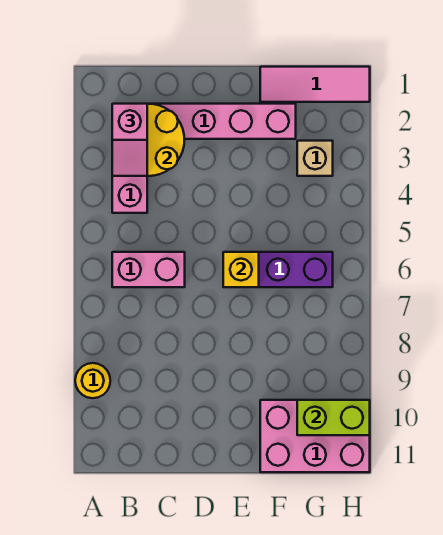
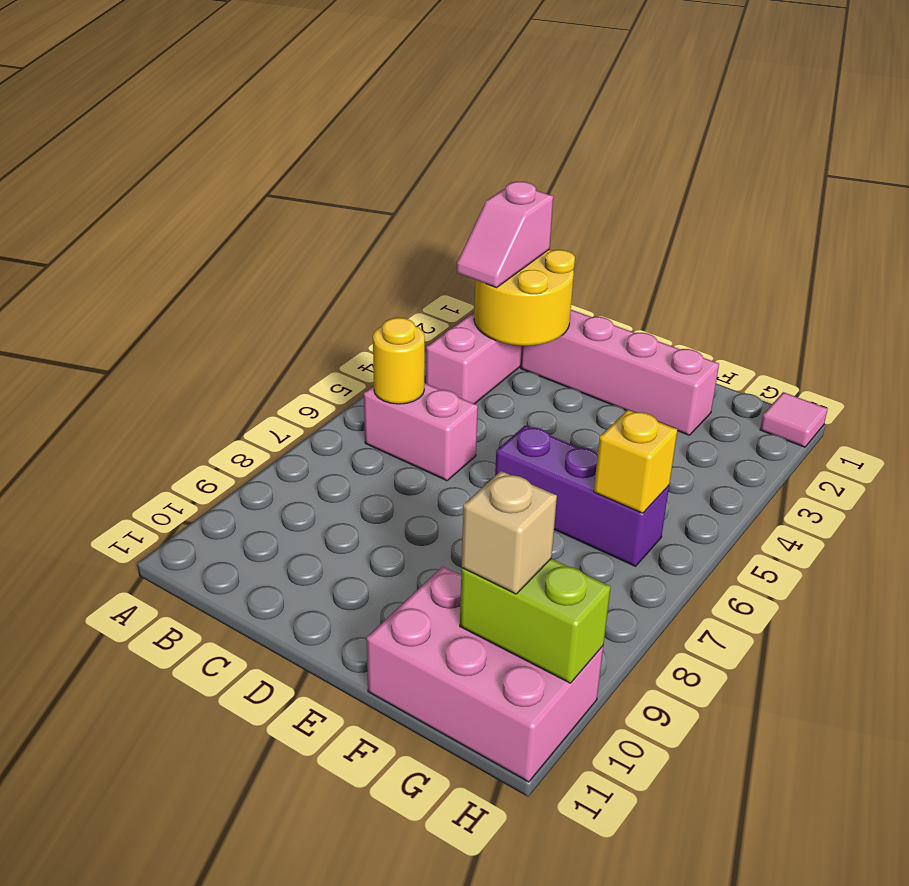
yellow 1x1 round brick [75,363,110,398] -> yellow 1x1 round brick moved to [373,318,425,404]
yellow 1x1 brick [223,252,259,287] -> yellow 1x1 brick moved to [594,410,677,513]
pink 1x3 tile [260,67,370,102] -> pink 1x1 tile [760,392,828,447]
tan 1x1 brick [297,141,333,176] -> tan 1x1 brick moved to [462,471,557,594]

